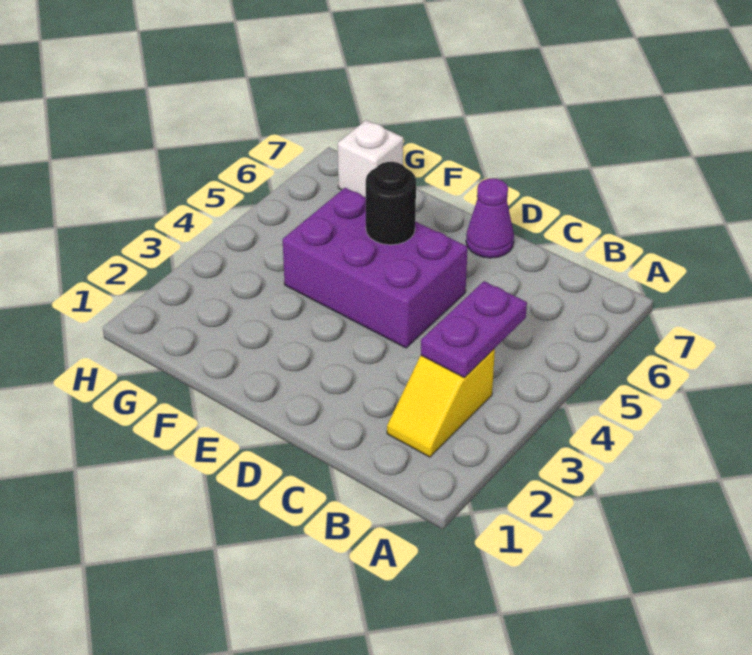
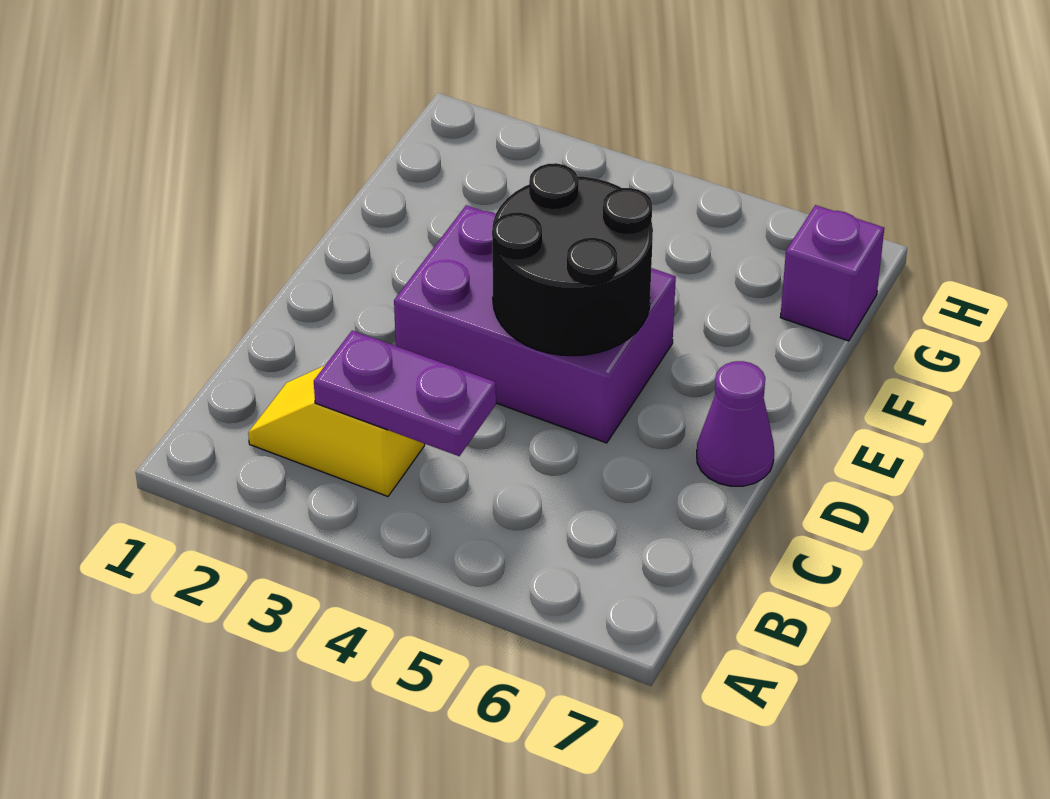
purple 2x3 brick [283,188,468,348] -> purple 2x3 brick turned to [394,205,676,443]
black 1x1 round brick [366,162,416,245] -> black 2x2 round brick [492,163,653,356]
white 1x1 brick [338,120,403,197] -> purple 1x1 brick [780,205,884,341]

